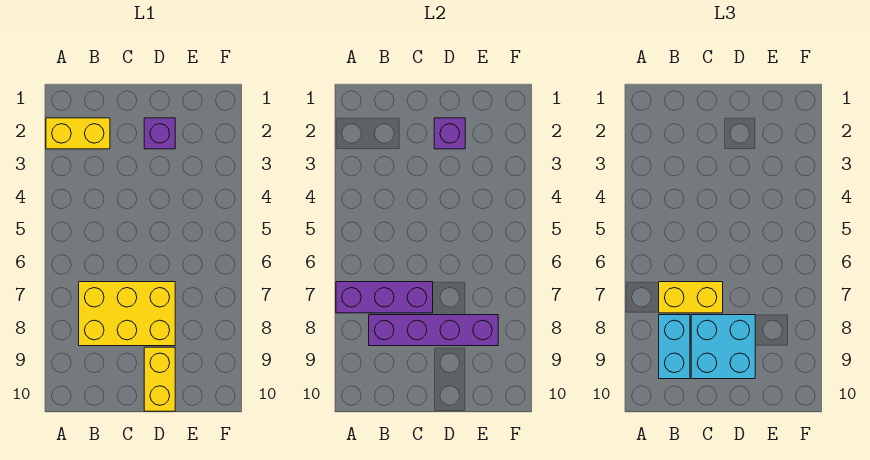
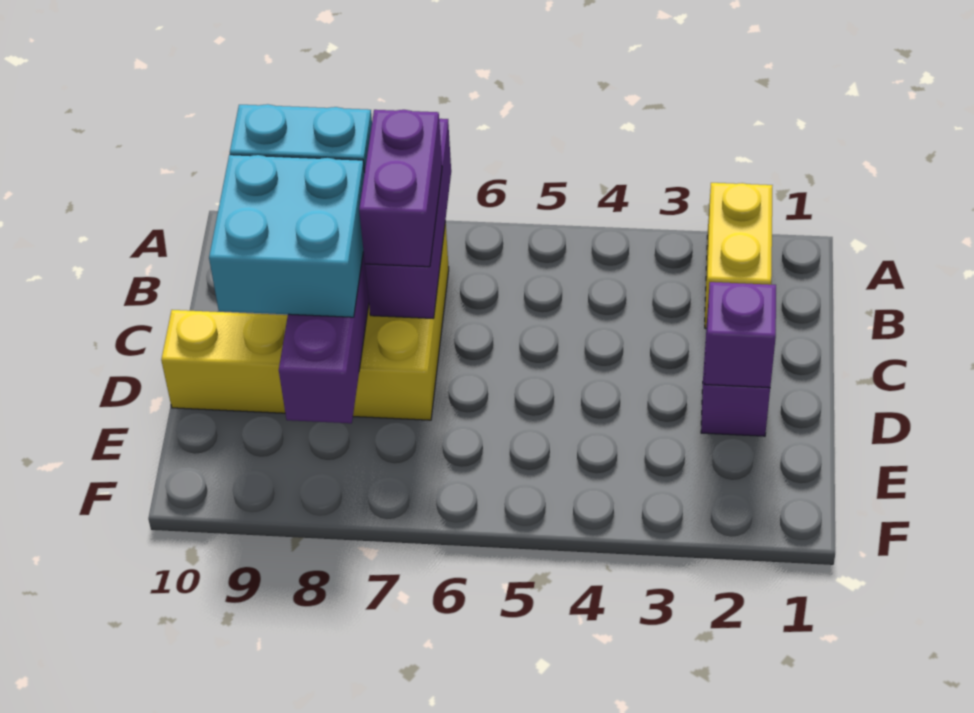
yellow 1x2 brick [659,282,723,313] -> purple 1x2 brick [359,110,442,267]

